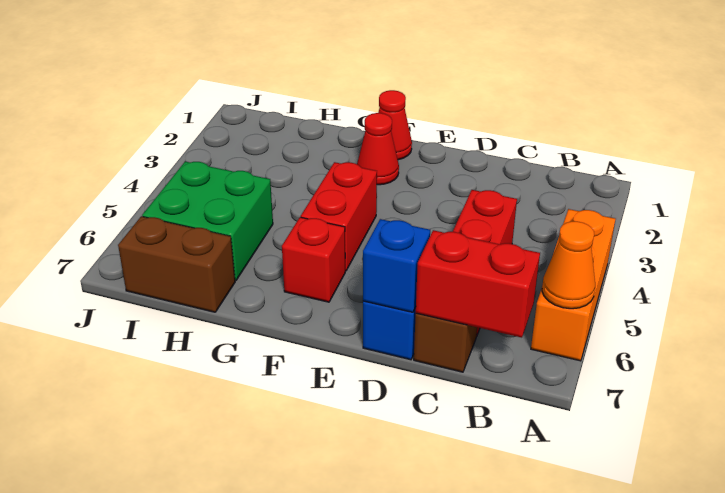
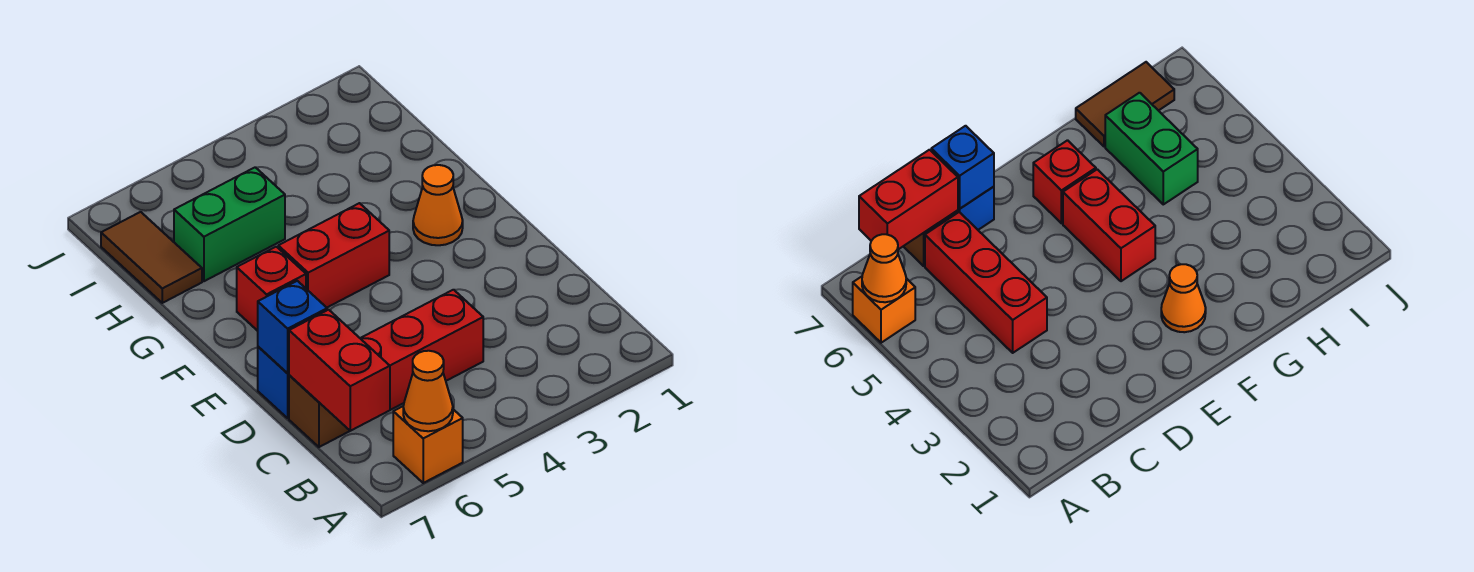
orange 1x3 brick [531,209,615,361] -> orange 1x1 brick [393,406,463,483]
red 1x1 cone [378,90,412,160] -> none
red 1x1 cone [357,113,399,185] -> orange 1x1 cone [413,165,463,245]
green 2x2 brick [142,162,273,281] -> green 1x2 brick [174,167,285,281]
brown 1x2 brick [118,216,235,312] -> brown 1x2 tile [101,212,202,303]

